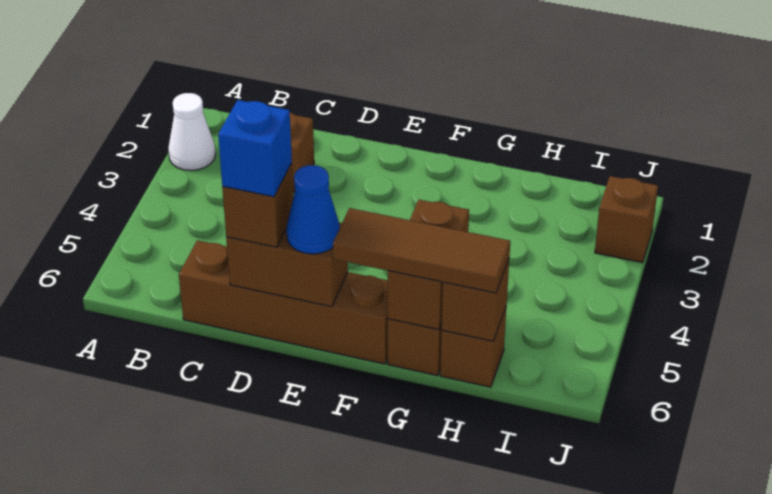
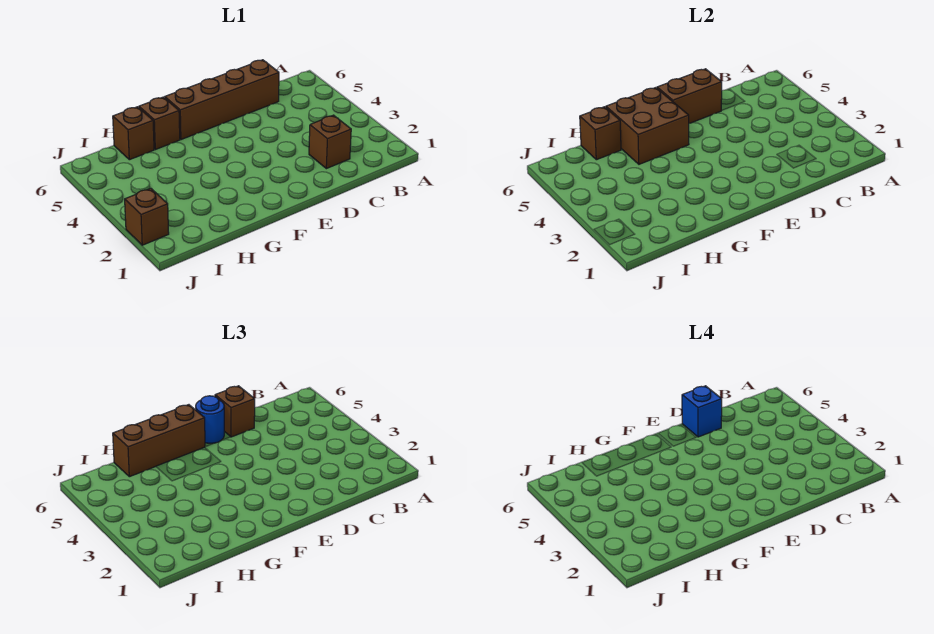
white 1x1 cone [168,93,216,171] -> none
blue 1x1 cone [286,165,340,254] -> blue 1x1 round brick [196,396,224,443]
brown 1x3 tile [333,208,510,293] -> brown 1x3 brick [113,405,205,477]
brown 1x2 brick [388,200,469,330] -> brown 2x2 brick [606,88,689,164]

